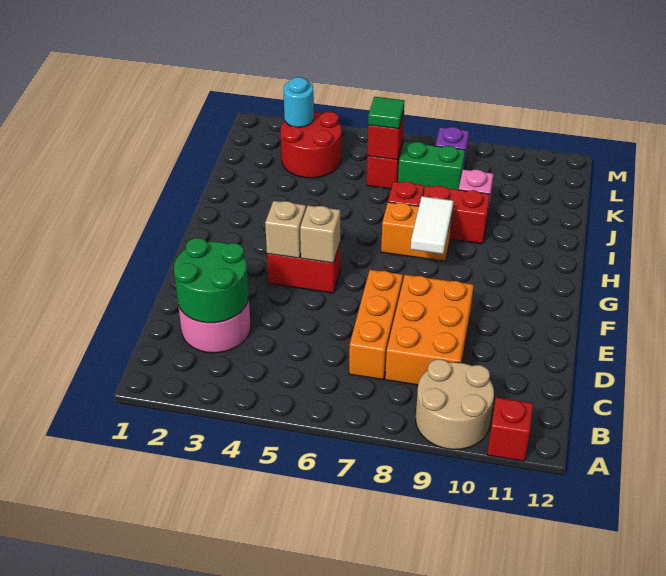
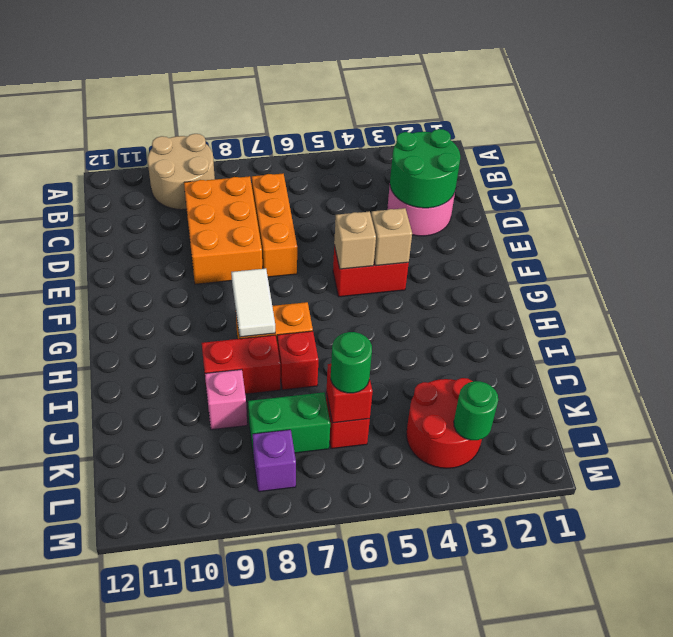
red 1x1 brick [487,397,533,461] -> none
green 1x1 tile [368,97,404,129] -> green 1x1 round brick [331,332,372,393]
cyan 1x1 round brick [283,77,314,127] -> green 1x1 round brick [454,381,498,440]

